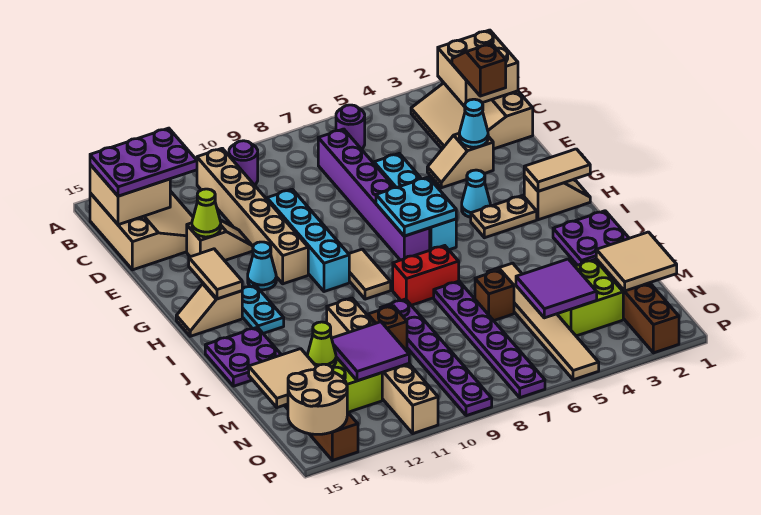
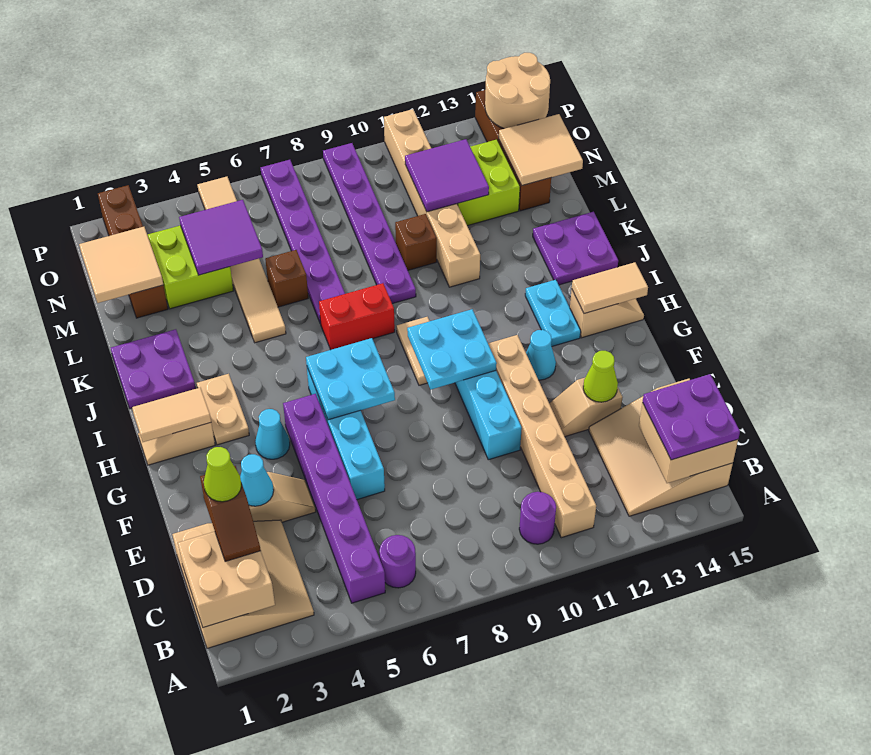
purple 2x3 plate [90,128,197,196] -> purple 2x2 plate [643,374,740,460]
purple 1x6 brick [318,129,430,260] -> purple 1x6 brick moved to [283,394,385,603]
none -> cyan 2x2 plate [407,309,497,389]
tan 1x2 tile [189,249,242,299] -> tan 1x2 tile turned to [572,262,648,314]
tan 1x2 plate [471,195,537,238] -> tan 1x2 plate turned to [197,374,249,445]
lime 1x1 cone [307,322,336,367] -> lime 1x1 cone moved to [204,447,241,502]

